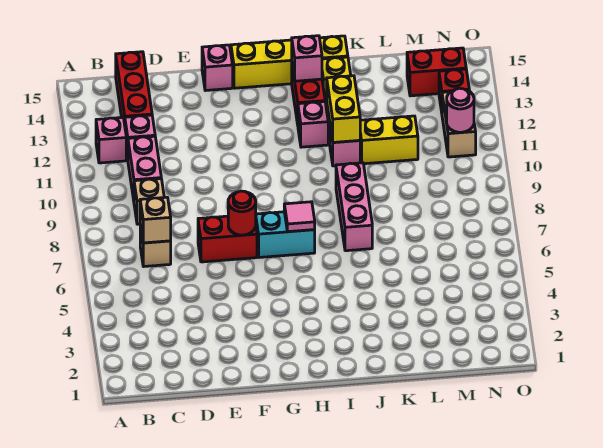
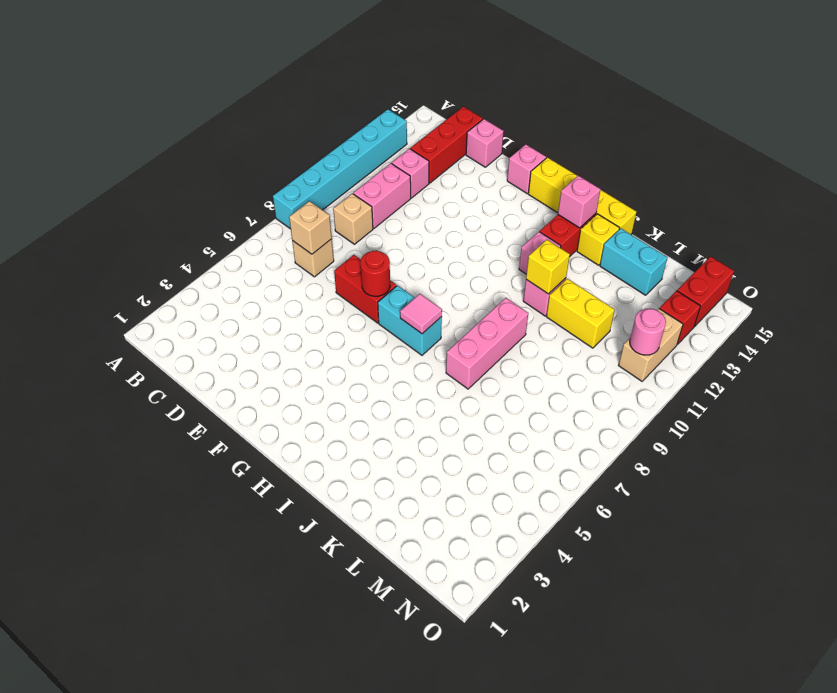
none -> cyan 1x6 brick [273,109,407,229]
pink 1x1 brick [96,117,126,163] -> pink 1x1 brick moved to [466,119,504,167]
yellow 1x2 brick [327,76,360,142] -> yellow 1x1 brick [526,240,570,294]
none -> cyan 1x2 brick [600,228,668,295]
red 1x2 brick [407,48,466,96] -> red 1x2 brick turned to [677,256,734,327]

